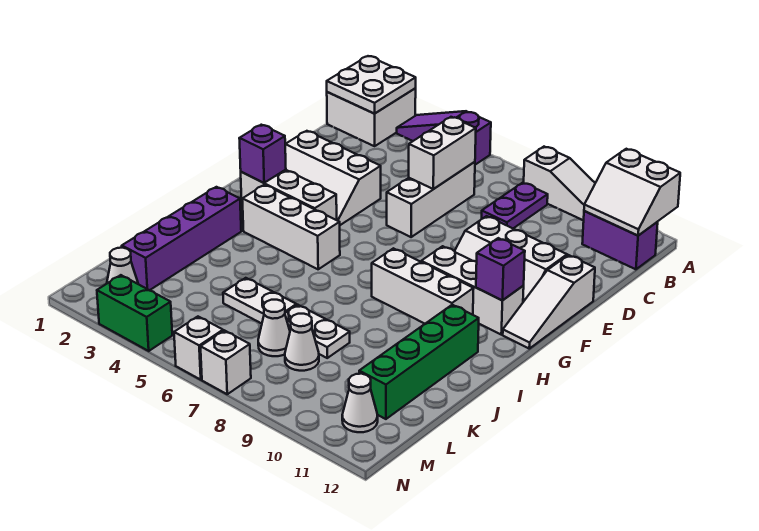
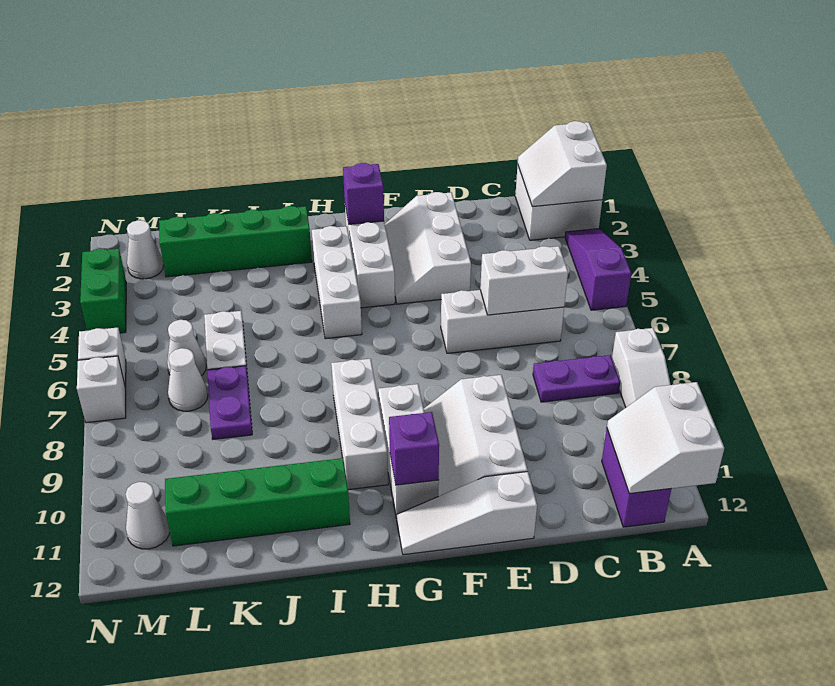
white 2x2 plate [327,56,416,114] -> white 2x2 slope [518,121,607,207]
purple 1x4 brick [122,187,241,290] -> green 1x4 brick [159,206,312,277]
white 1x2 plate [285,305,350,358] -> purple 1x2 plate [207,366,252,439]
white 1x1 cone [285,314,319,371] -> white 1x1 cone moved to [167,320,206,376]

